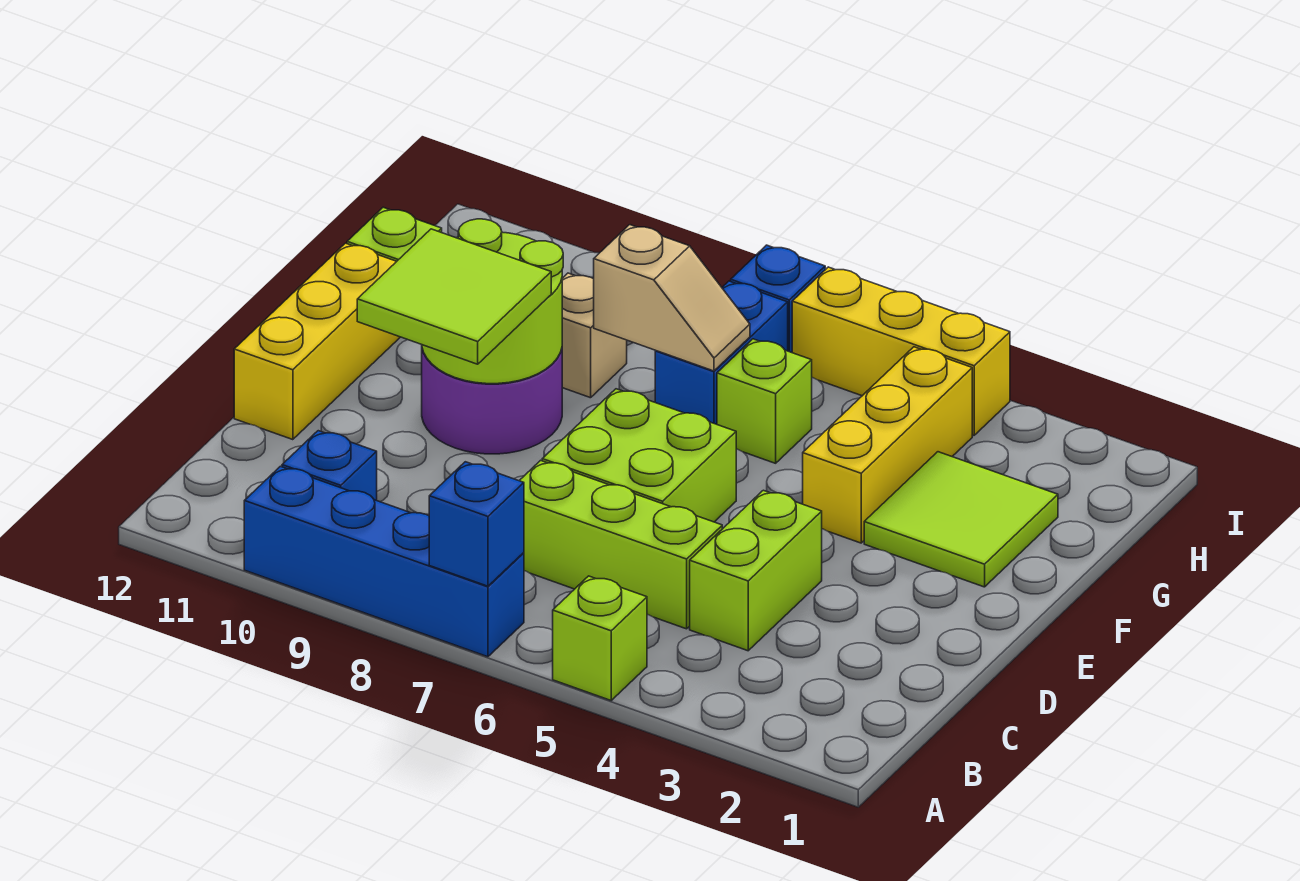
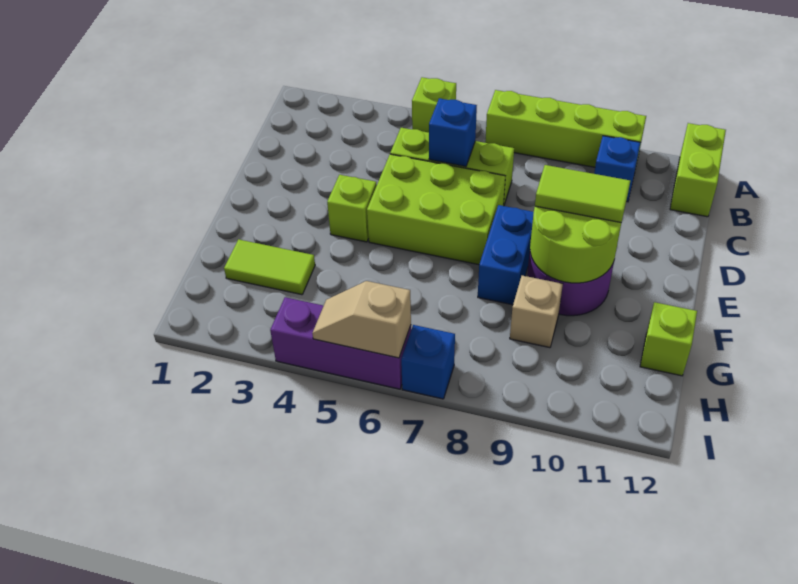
blue 1x4 brick [244,466,524,657] -> lime 1x4 brick [485,90,646,167]
blue 1x1 brick [429,462,524,586] -> blue 1x1 brick moved to [429,98,477,167]
lime 1x2 brick [690,490,822,651] -> lime 1x2 brick moved to [670,123,726,217]
lime 2x2 brick [542,389,736,522] -> lime 2x3 brick [367,154,505,265]
lime 2x2 tile [357,229,551,364] -> lime 1x2 tile [535,165,630,223]
yellow 1x3 brick [234,243,400,440] -> none
lime 2x2 tile [864,452,1058,587] -> lime 1x2 tile [224,239,315,295]
yellow 1x3 brick [803,347,972,543] -> none
lime 1x1 brick [717,339,812,463] -> lime 1x1 brick moved to [327,175,377,242]
blue 1x2 brick [655,281,788,424] -> blue 1x2 brick moved to [478,205,534,305]
tan 1x2 slope [594,225,750,371] -> tan 1x2 slope moved to [312,281,411,358]
yellow 1x3 brick [792,267,1010,435] -> purple 1x3 brick [270,297,411,389]

